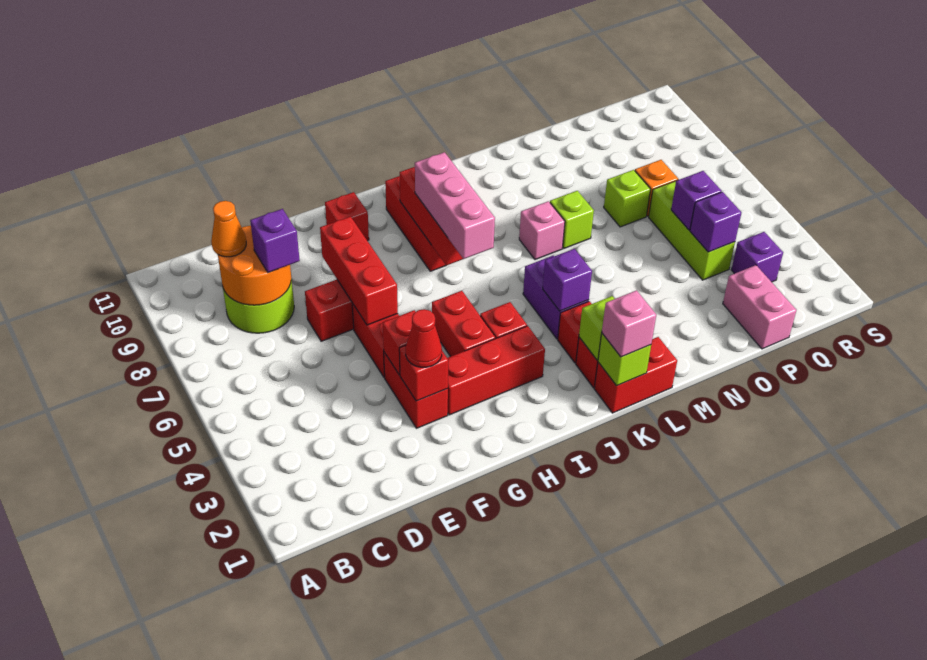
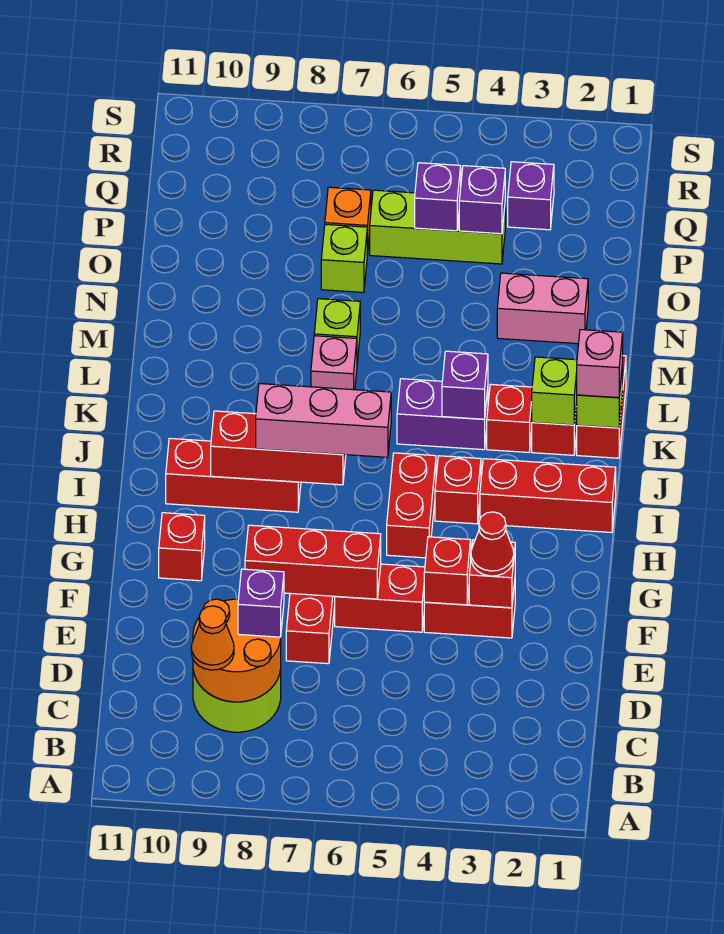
red 1x3 brick [448,326,545,415] -> red 1x3 brick turned to [480,459,616,532]
red 1x2 brick [432,291,495,357] -> red 1x2 brick turned to [387,453,436,558]
pink 1x2 brick [723,265,796,349] -> pink 1x2 brick moved to [497,273,588,344]

